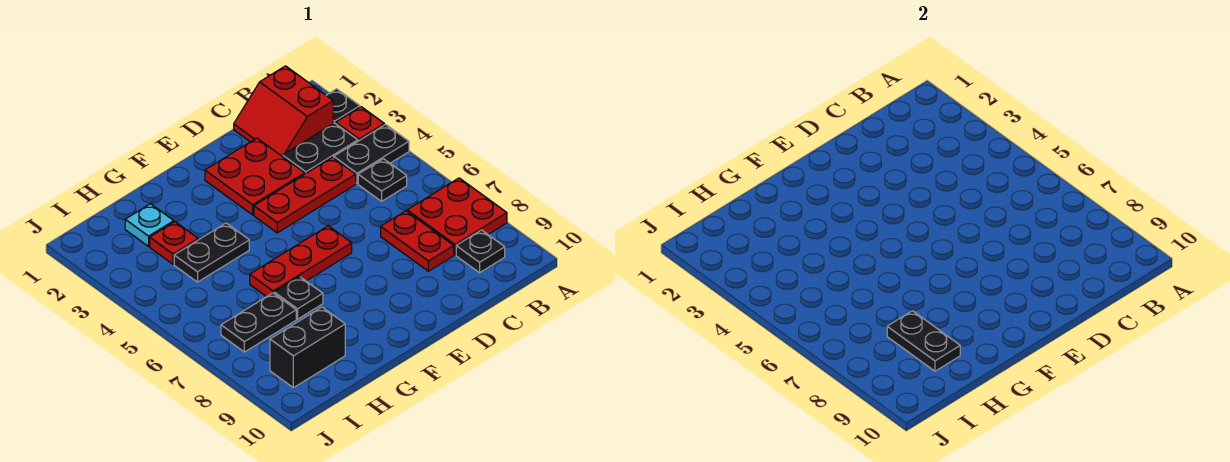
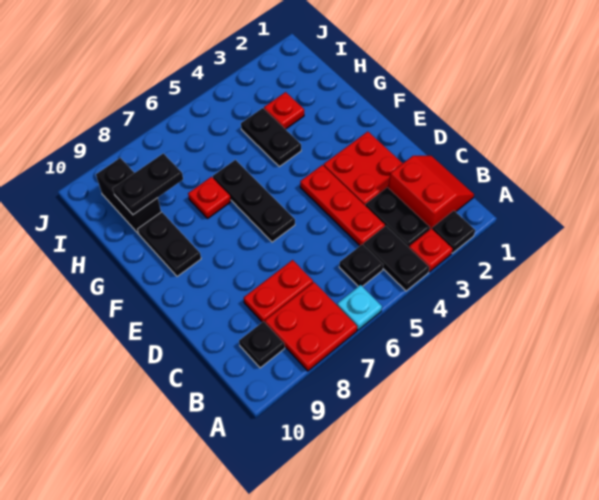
red 2x2 slope [234,66,333,157] -> red 2x2 slope turned to [388,156,474,229]
red 1x3 plate [250,226,352,297] -> black 1x3 plate [213,160,295,242]
black 1x1 plate [274,277,323,319] -> red 1x1 plate [188,177,231,218]
cyan 1x1 plate [125,204,174,246] -> cyan 1x1 plate moved to [337,285,382,330]
black 1x2 plate [221,293,296,352] -> black 1x2 plate moved to [138,212,201,276]

